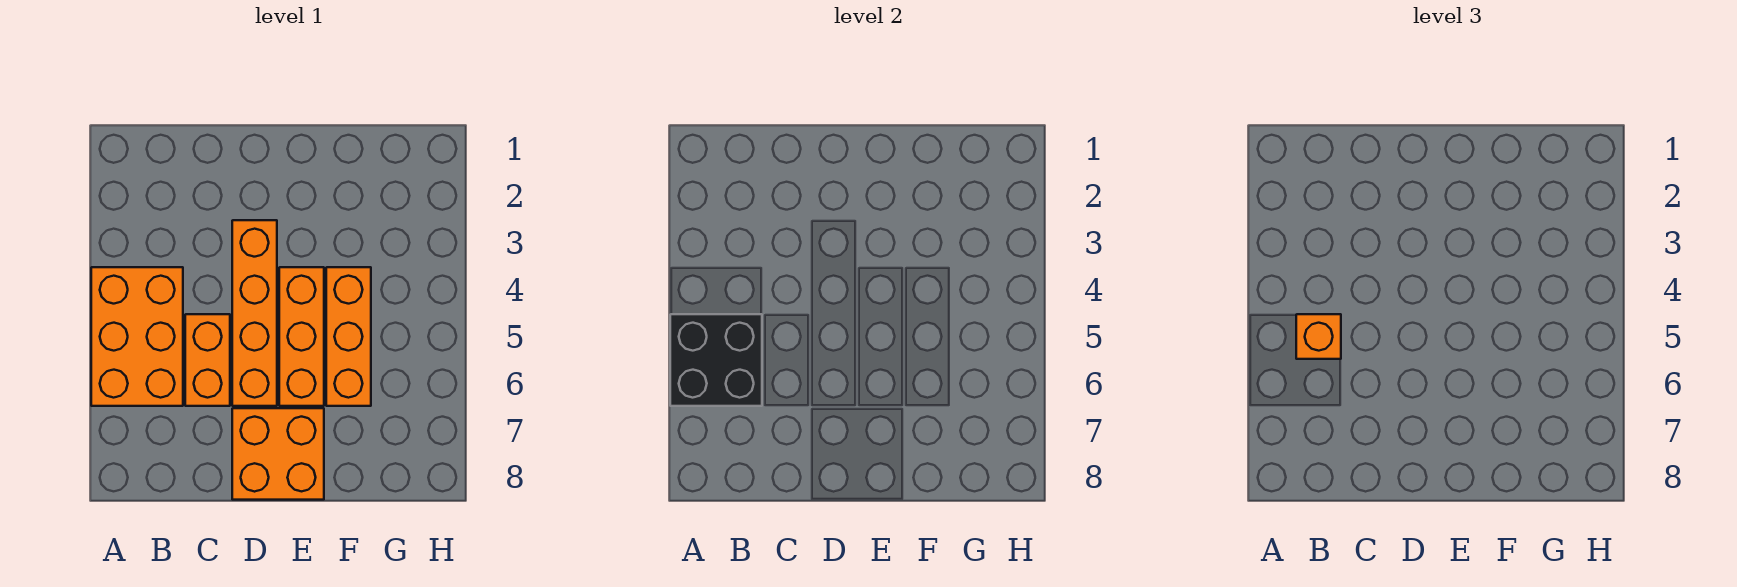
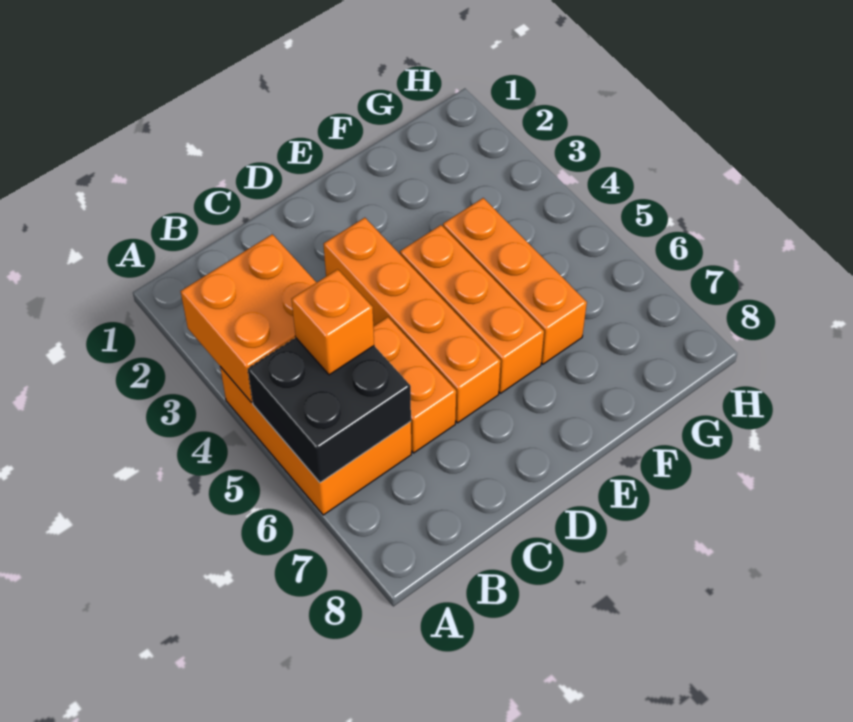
orange 2x2 brick [232,408,324,500] -> orange 2x2 brick moved to [181,234,317,402]

